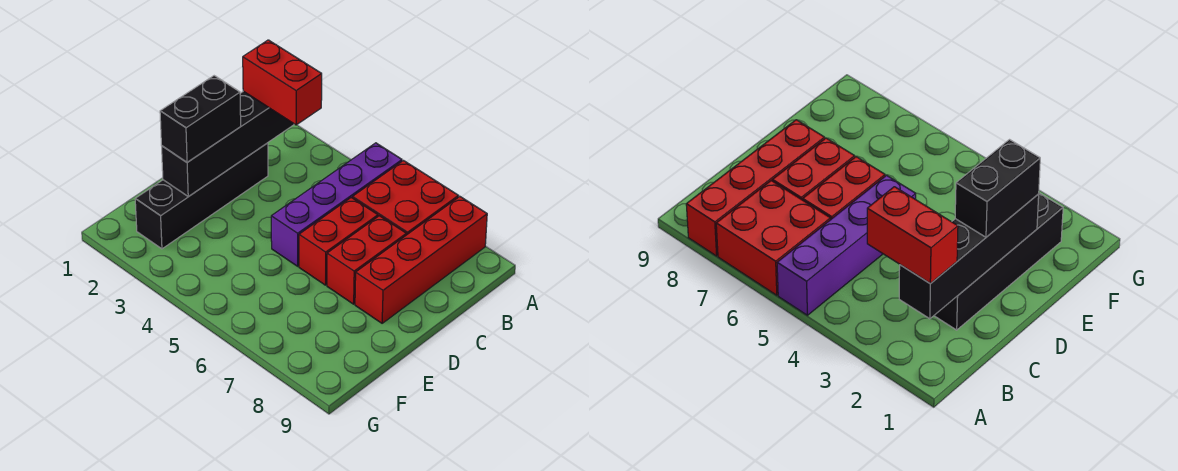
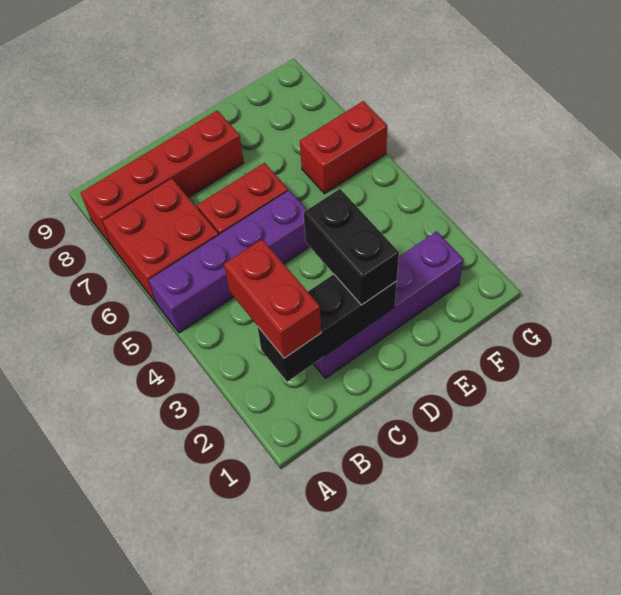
black 1x4 brick [162,91,294,197] -> black 1x3 brick [257,274,397,382]
black 1x4 brick [135,143,268,249] -> purple 1x4 brick [314,231,464,378]
red 1x2 brick [327,216,406,304] -> red 1x2 brick moved to [300,101,387,194]
black 1x2 brick [160,76,241,162] -> black 1x2 brick turned to [304,189,399,305]

